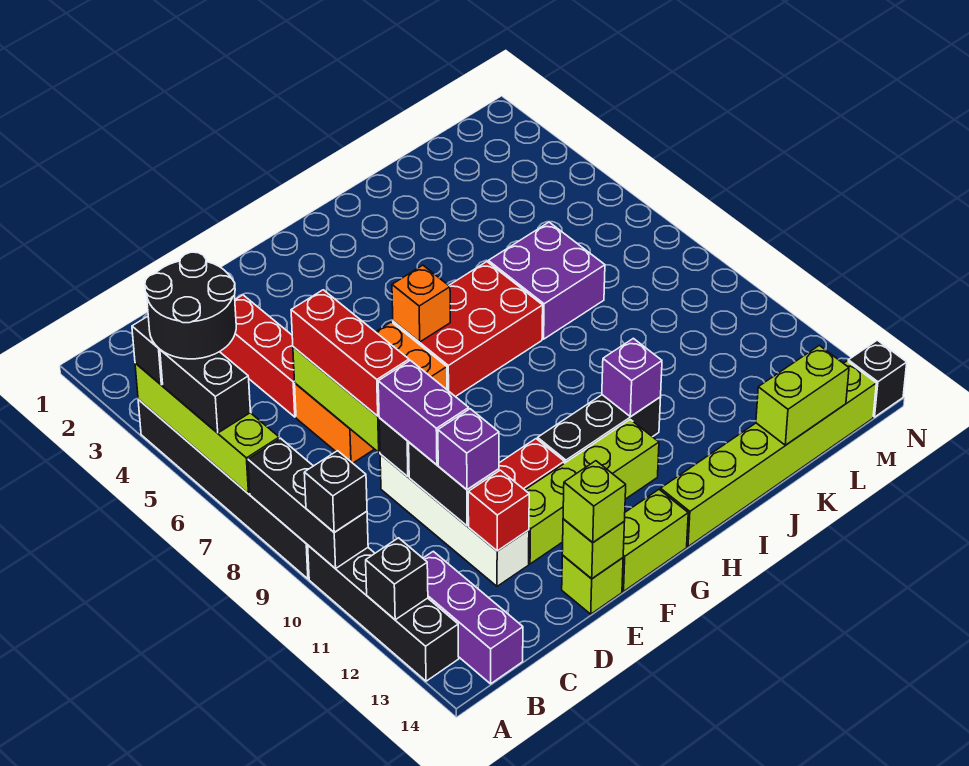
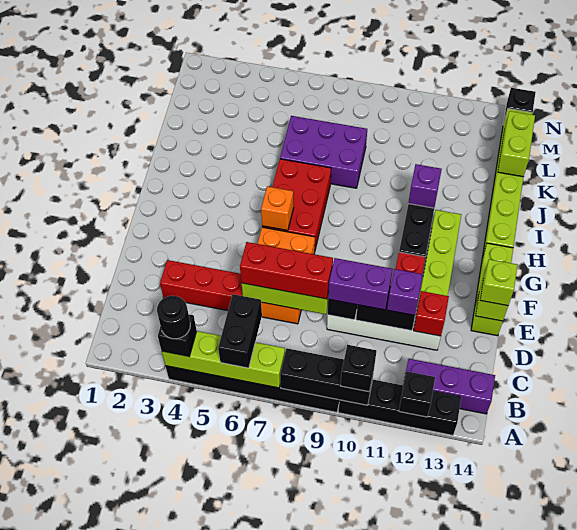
black 2x2 round brick [145,252,236,359] -> black 1x1 round brick [157,296,190,339]
black 1x2 brick [160,350,251,433] -> black 1x2 brick turned to [218,294,262,368]
purple 2x2 brick [488,222,605,339] -> purple 2x3 brick [280,116,367,188]

